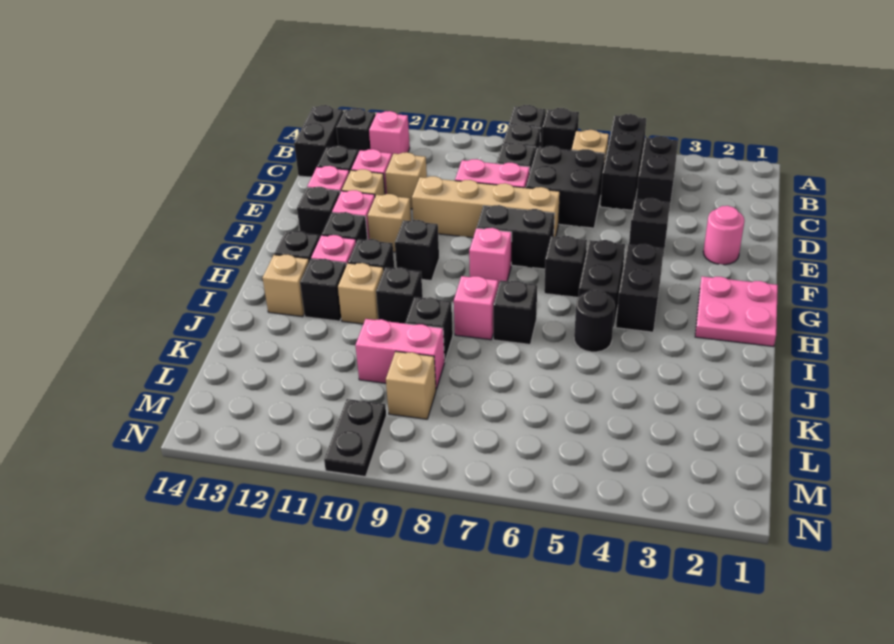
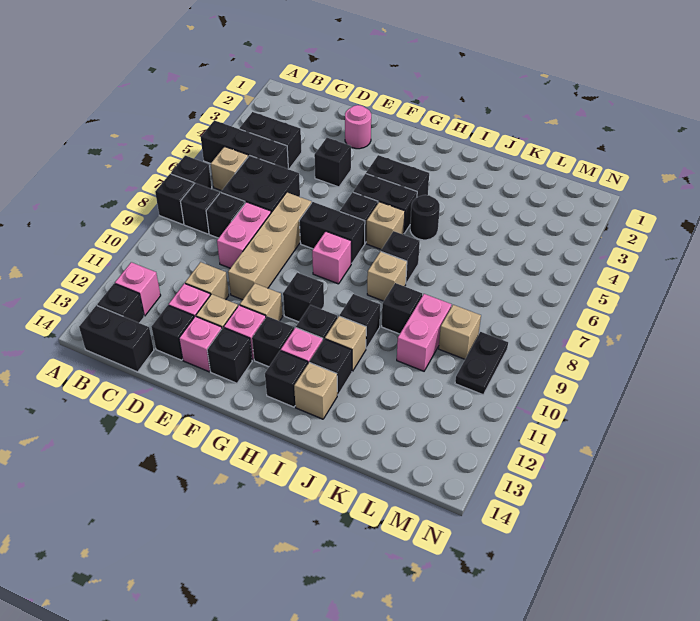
black 1x2 brick [477,205,555,269] -> black 1x2 brick turned to [299,202,365,263]
pink 2x2 plate [695,276,778,347] -> none
none -> tan 1x1 brick [366,202,405,250]
pink 1x1 brick [454,276,498,340] -> tan 1x1 brick [367,252,407,301]
black 1x2 plate [324,399,386,477] -> black 1x2 plate turned to [455,332,508,395]

